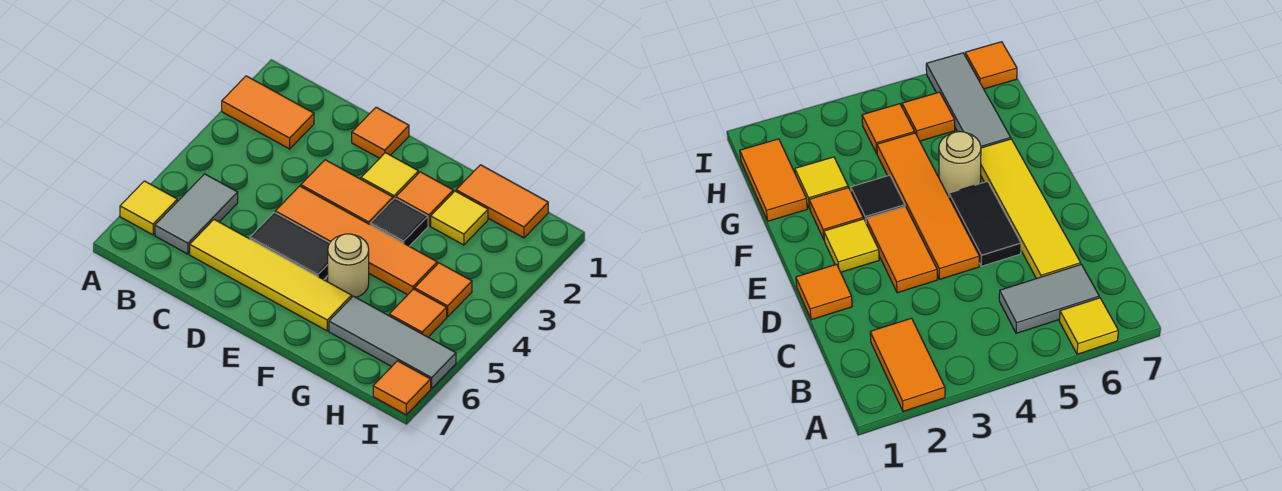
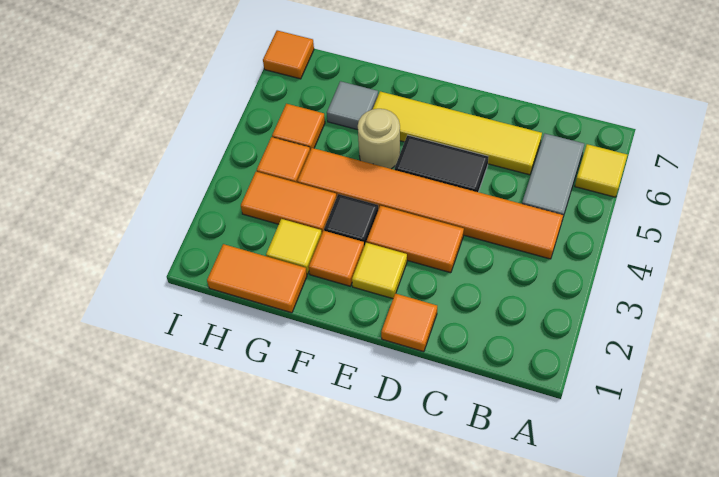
orange 1x2 tile [222,76,314,149] -> orange 1x2 tile moved to [241,172,337,232]
orange 1x4 tile [275,186,437,295] -> orange 1x6 tile [297,148,563,259]
grey 1x3 tile [329,296,456,388] -> grey 1x1 tile [327,81,378,130]

